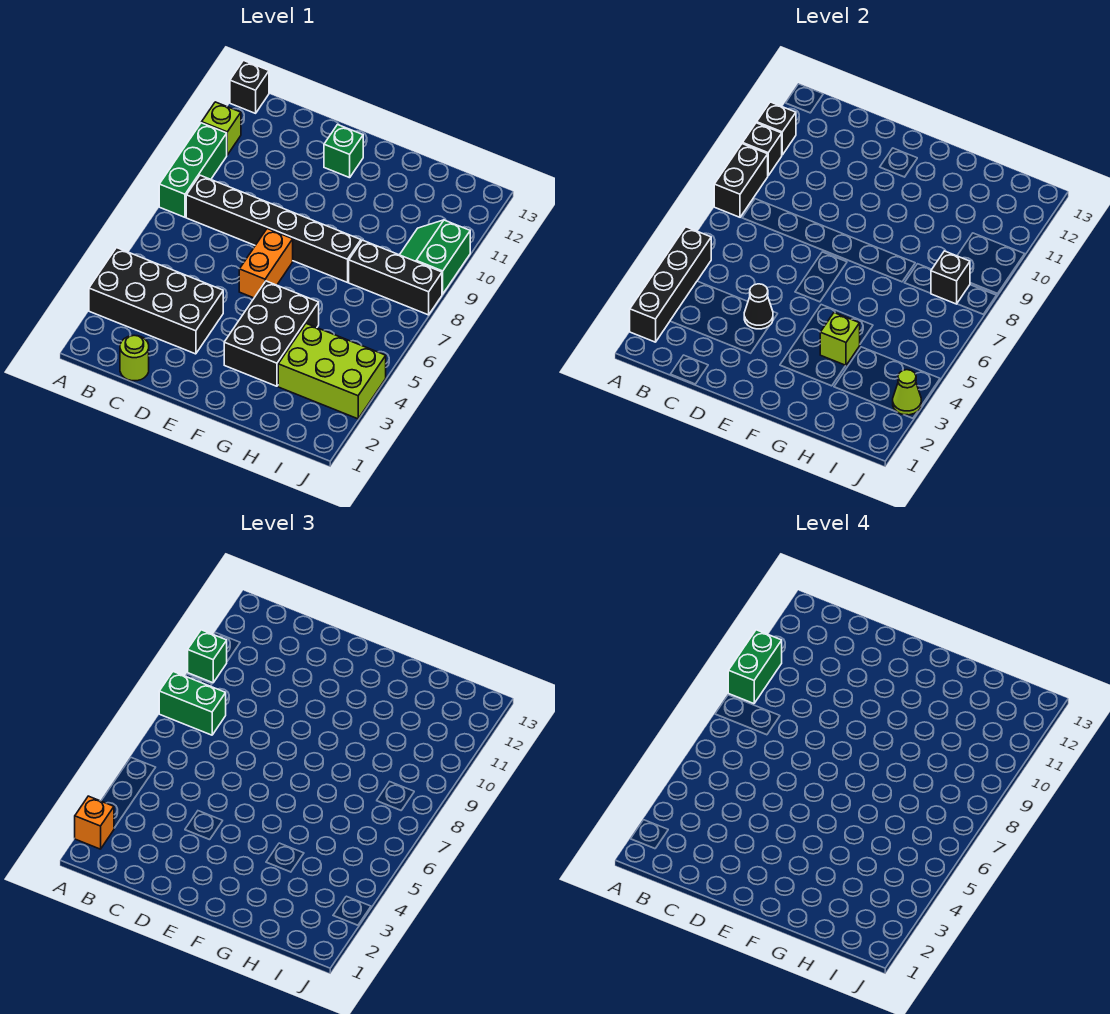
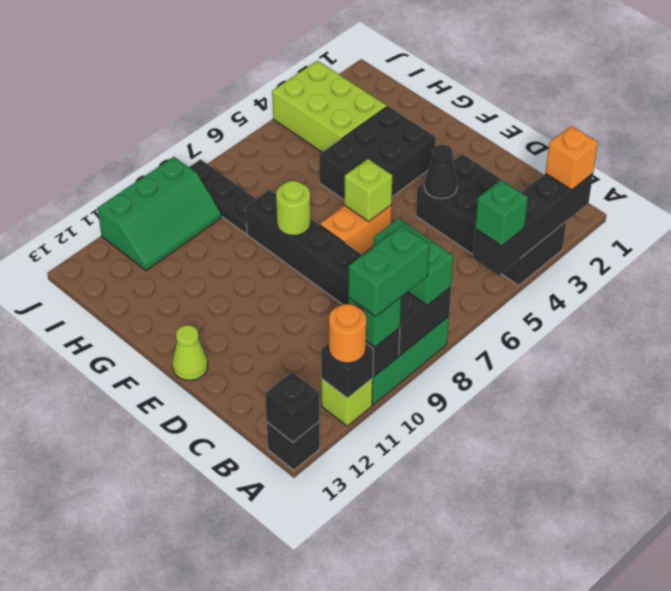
none -> orange 1x1 round brick [329,304,366,363]
lime 1x1 round brick [120,335,149,381] -> lime 1x1 round brick moved to [276,181,310,235]
green 1x1 brick [324,125,363,178] -> green 1x1 brick moved to [475,180,528,246]
lime 1x1 brick [820,313,860,366] -> lime 1x1 brick moved to [344,159,392,222]
black 1x3 brick [349,240,442,315] -> black 1x3 plate [189,159,256,234]
black 1x1 brick [931,251,970,304] -> black 1x1 brick moved to [265,372,319,442]
green 2x2 slope [400,220,470,294] -> green 2x3 slope [97,157,221,271]
lime 1x1 cone [893,370,921,415] -> lime 1x1 cone moved to [172,325,208,380]

